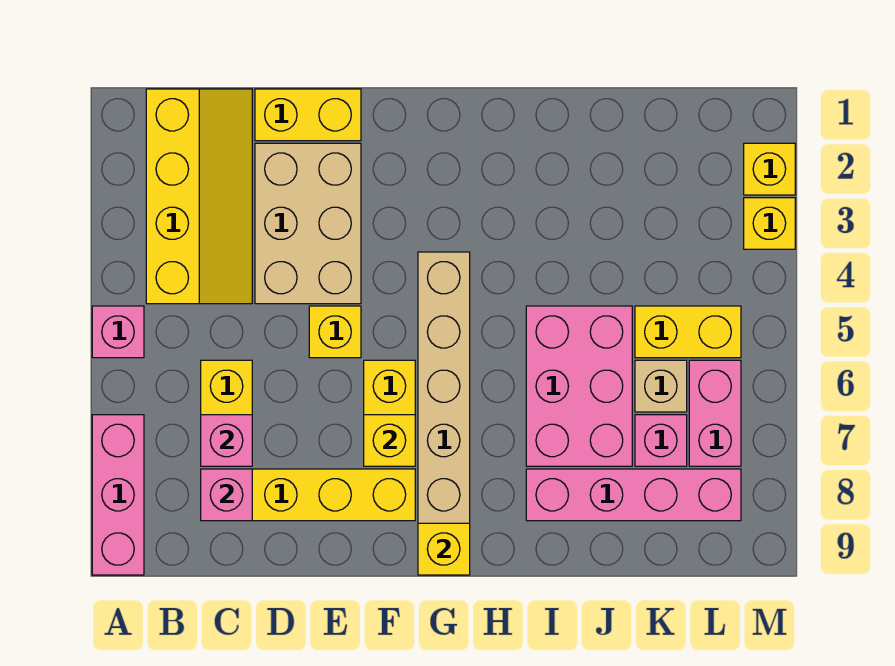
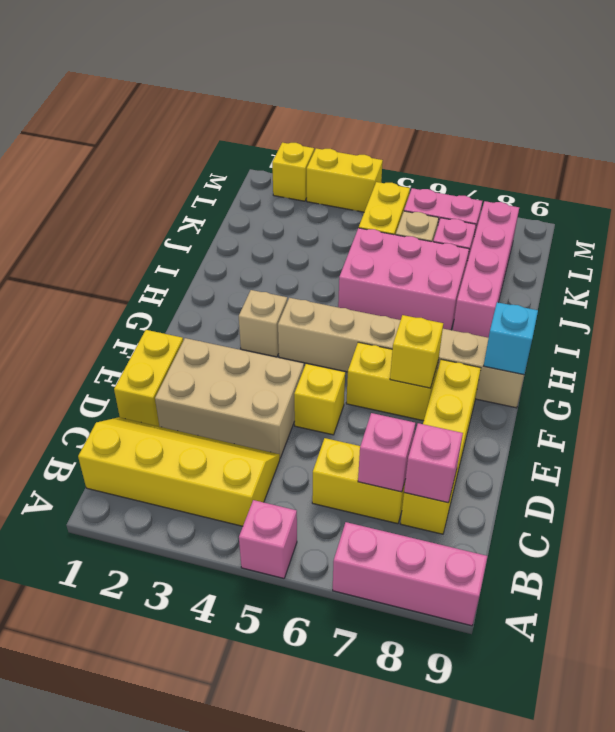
none -> tan 1x1 brick [239,290,287,357]
yellow 1x1 brick [418,523,470,575] -> cyan 1x1 brick [484,302,538,375]
yellow 1x1 brick [744,198,795,249] -> yellow 1x2 brick [307,148,383,212]

